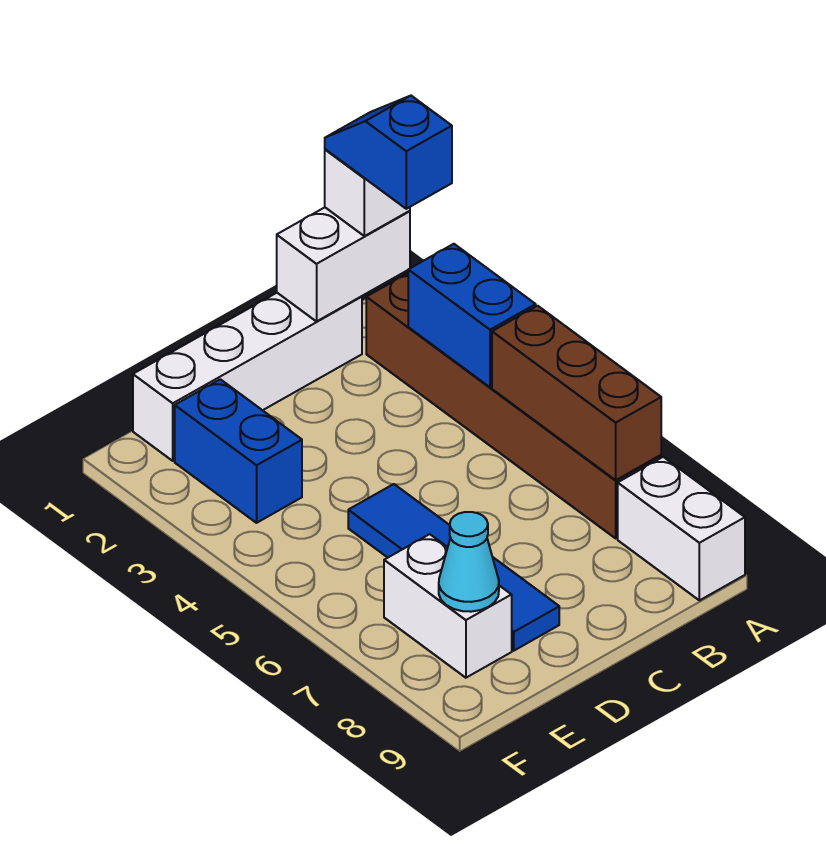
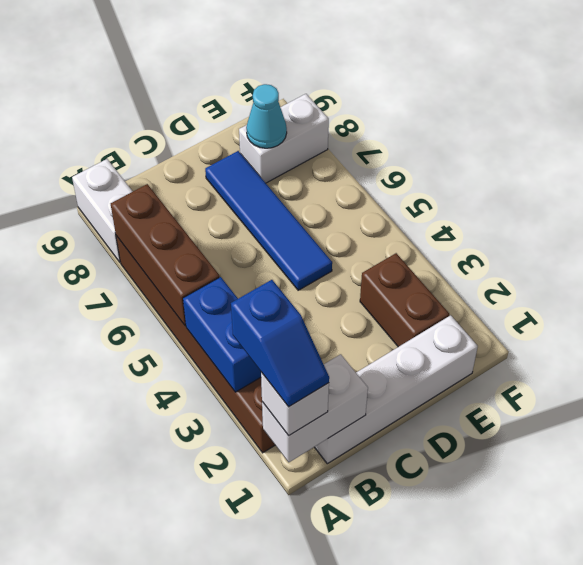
blue 1x2 brick [175,379,302,523] -> brown 1x2 brick [360,253,449,347]
white 1x2 brick [384,534,512,678] -> white 1x2 brick turned to [239,94,329,183]

